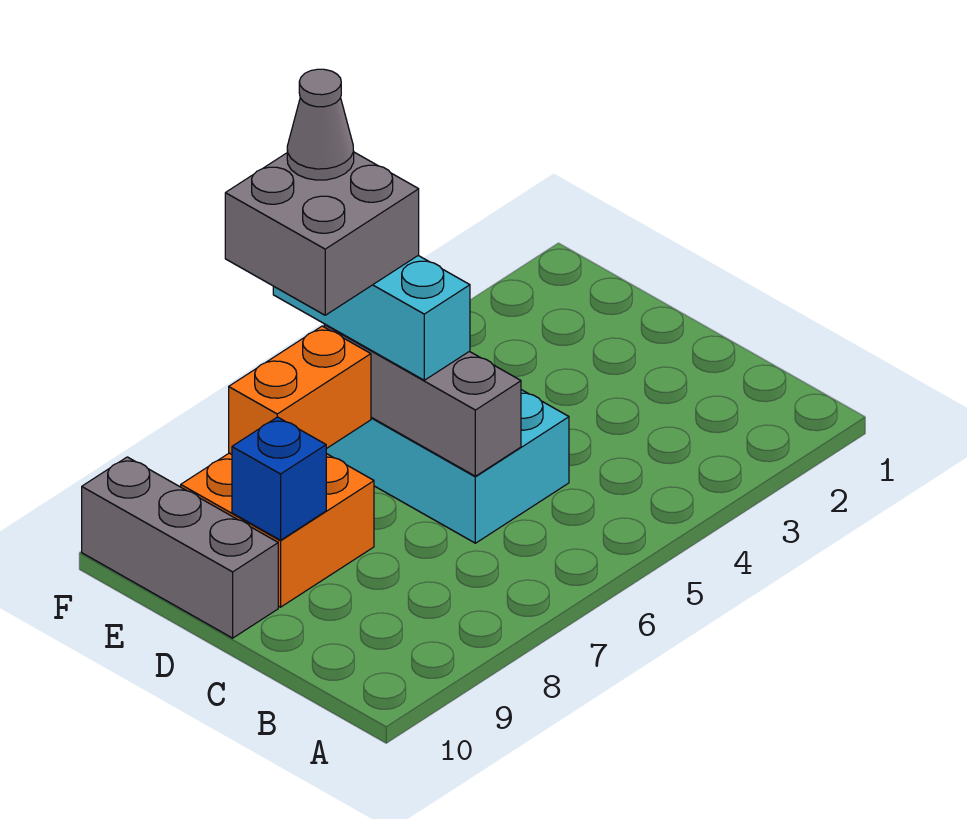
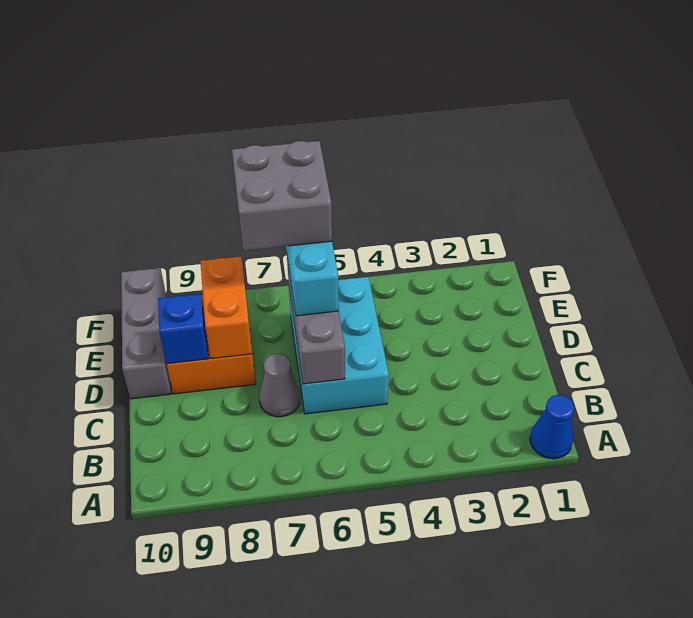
none -> blue 1x1 cone [530,395,574,459]
orange 1x2 brick [229,326,371,454] -> orange 1x2 brick turned to [200,256,252,359]
grey 1x1 cone [287,69,354,180] -> grey 1x1 cone moved to [259,354,300,417]

